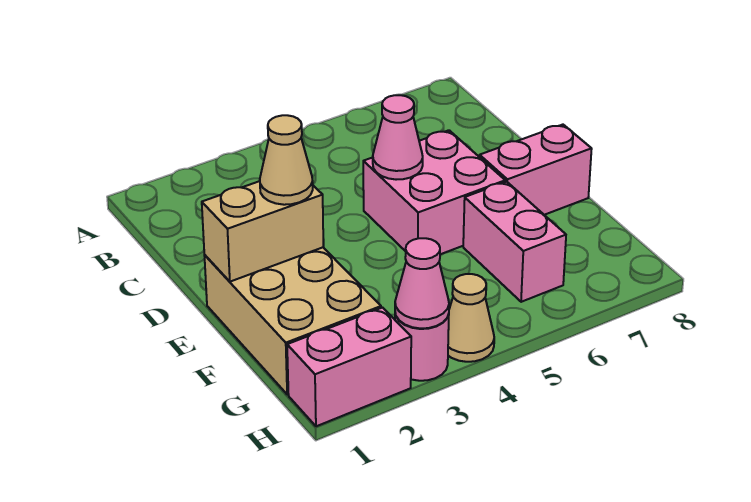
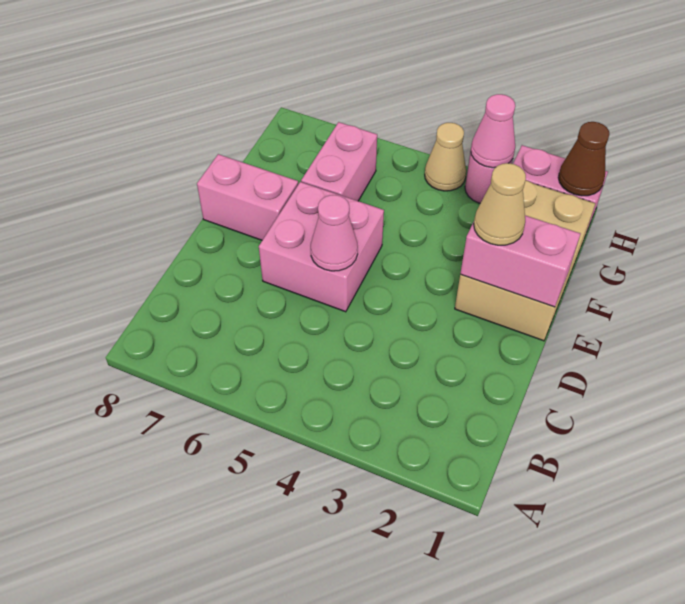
tan 1x2 brick [202,181,323,282] -> pink 1x2 brick [460,215,580,307]
none -> brown 1x1 cone [558,122,609,196]

